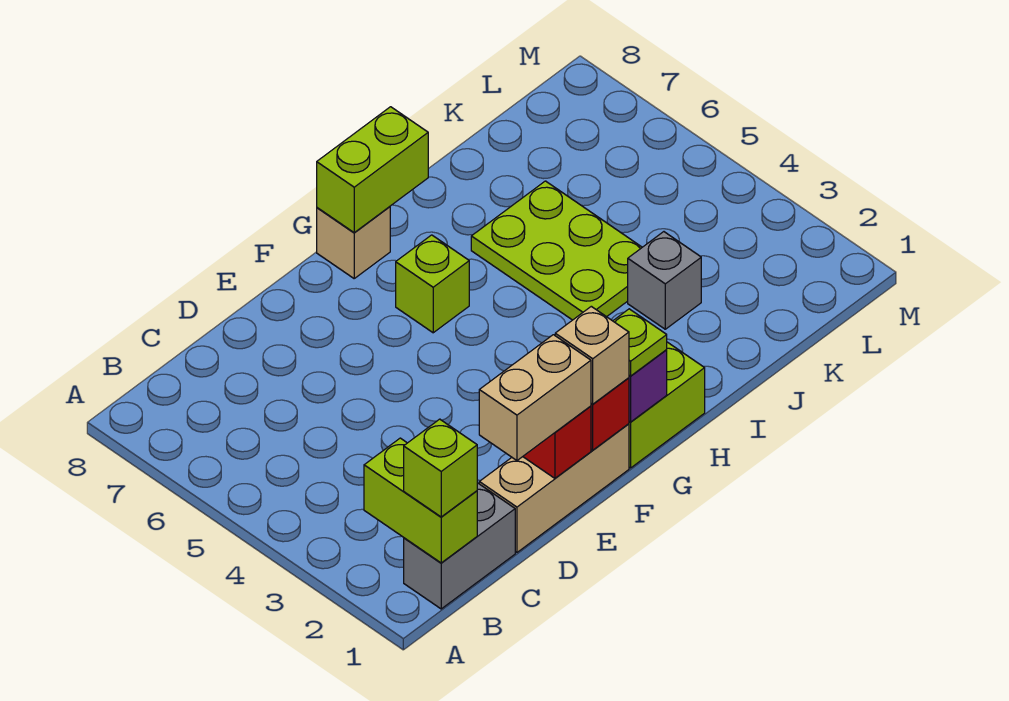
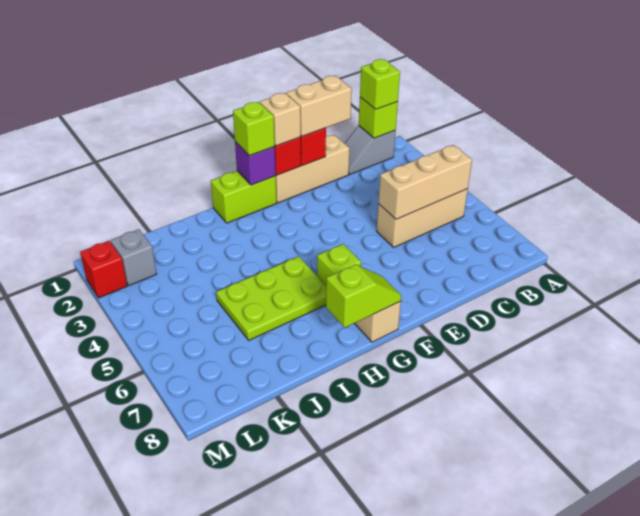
grey 1x2 brick [404,483,515,609] -> grey 1x2 slope [345,126,396,174]
lime 1x2 brick [364,438,477,563] -> lime 1x1 brick [359,97,398,138]
none -> tan 1x3 brick [377,189,468,247]
none -> tan 1x3 brick [378,145,472,219]
lime 1x1 plate [613,309,667,376] -> lime 1x1 brick [233,102,275,156]
lime 1x2 brick [317,107,428,232] -> lime 1x2 slope [326,264,401,328]
lime 2x3 plate [471,181,642,320] -> lime 2x3 plate turned to [216,256,326,340]
grey 1x1 brick [628,232,701,329] -> grey 1x1 brick moved to [111,229,157,285]
none -> red 1x1 brick [80,241,127,298]

